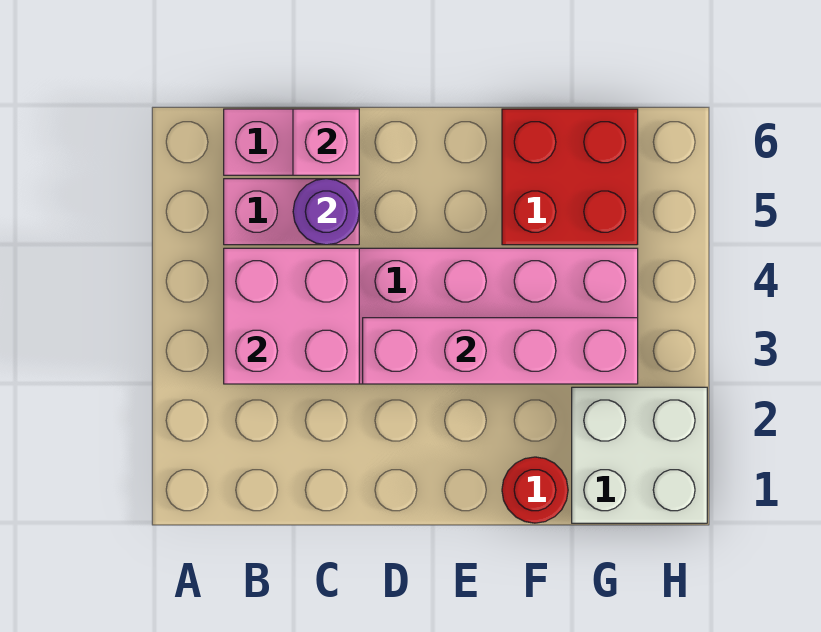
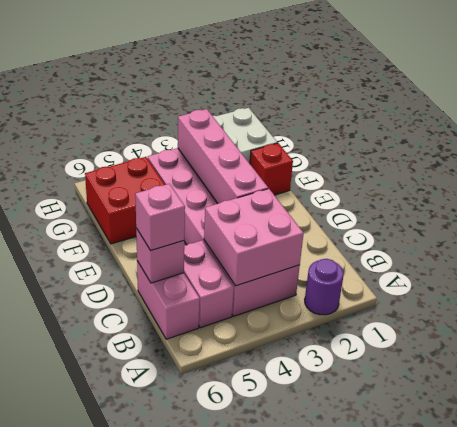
purple 1x1 round brick [293,179,359,245] -> purple 1x1 round brick moved to [305,259,344,315]
none -> pink 1x1 brick [135,184,185,250]
red 1x1 round brick [502,457,568,523] -> red 1x1 brick [250,143,293,195]

